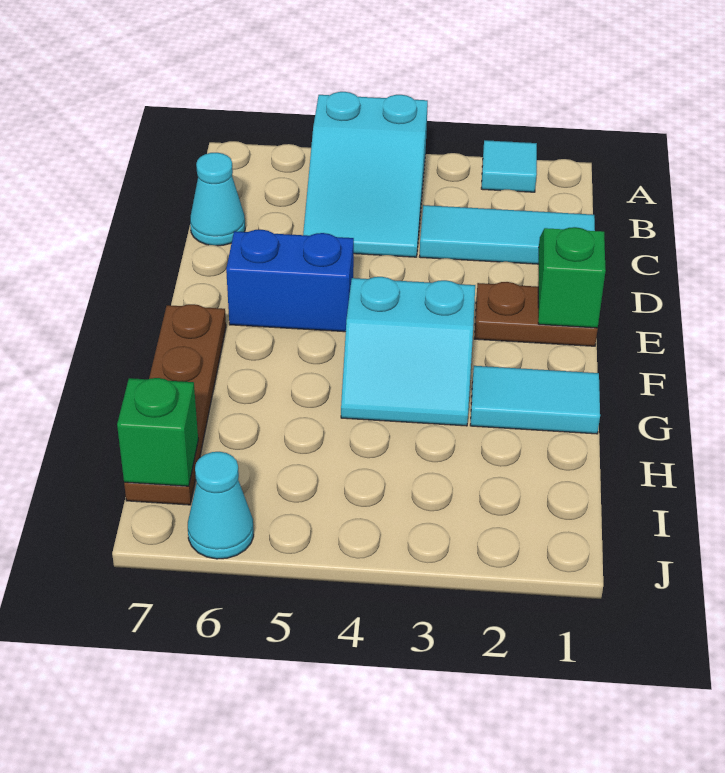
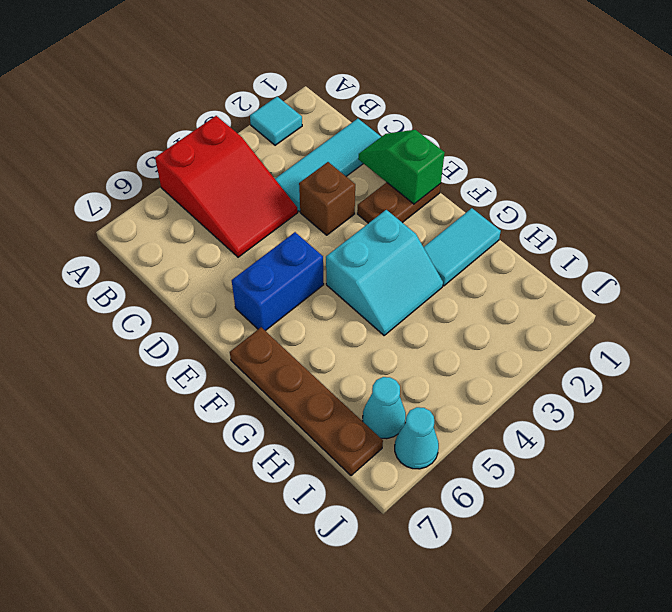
cyan 2x3 slope [303,92,428,257] -> red 2x3 slope [155,116,298,257]
cyan 1x1 cone [190,153,245,246] -> cyan 1x1 cone moved to [363,377,406,439]
none -> brown 1x1 brick [299,162,355,235]
green 1x1 brick [117,378,198,486] -> none

